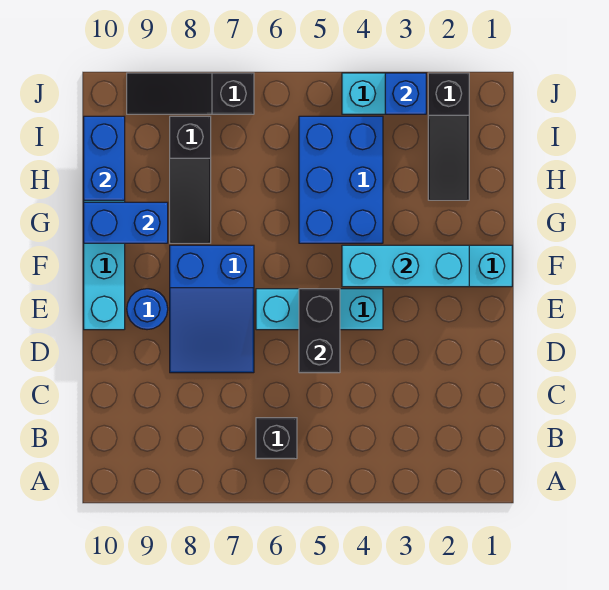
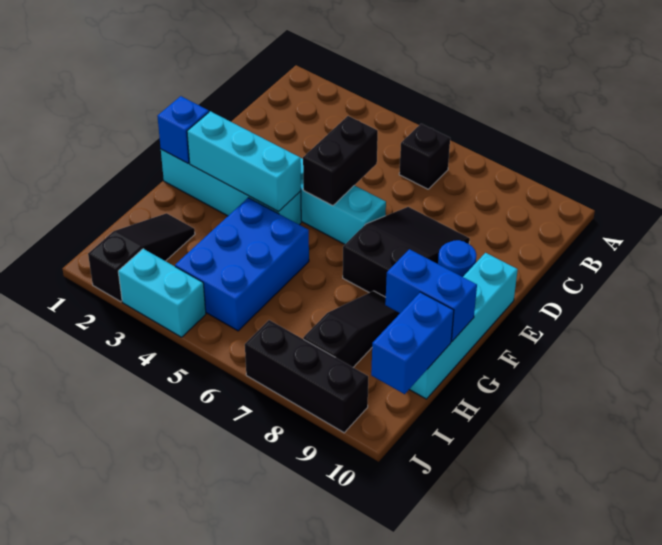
blue 2x3 slope [170,245,254,373] -> black 2x3 slope [343,207,470,297]
blue 1x1 brick [385,73,426,114] -> blue 1x1 brick moved to [157,96,209,163]
black 1x3 slope [127,73,254,114] -> black 1x3 brick [245,320,368,433]

